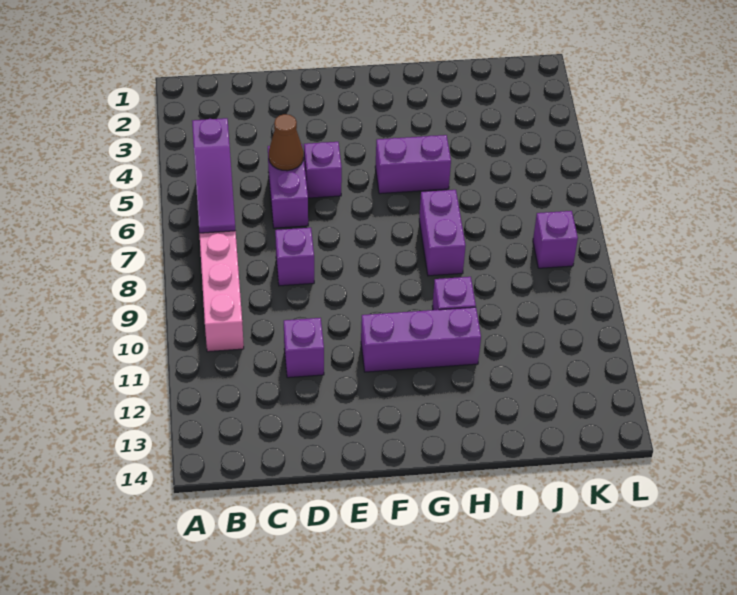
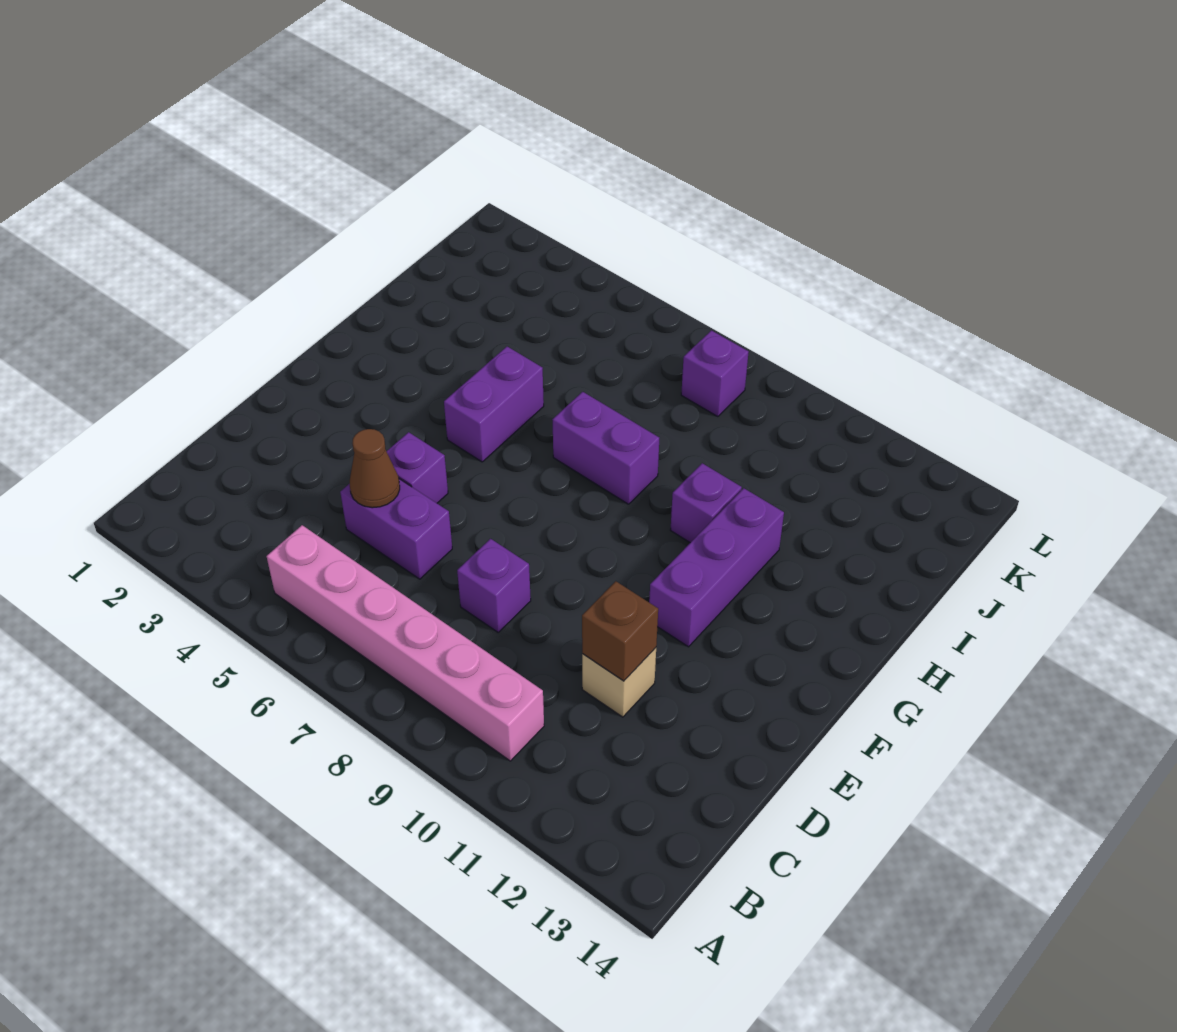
purple 1x3 slope [192,118,235,233] -> none
purple 1x1 brick [284,318,324,378] -> tan 1x1 brick [582,648,656,717]
none -> brown 1x1 brick [582,581,658,681]

